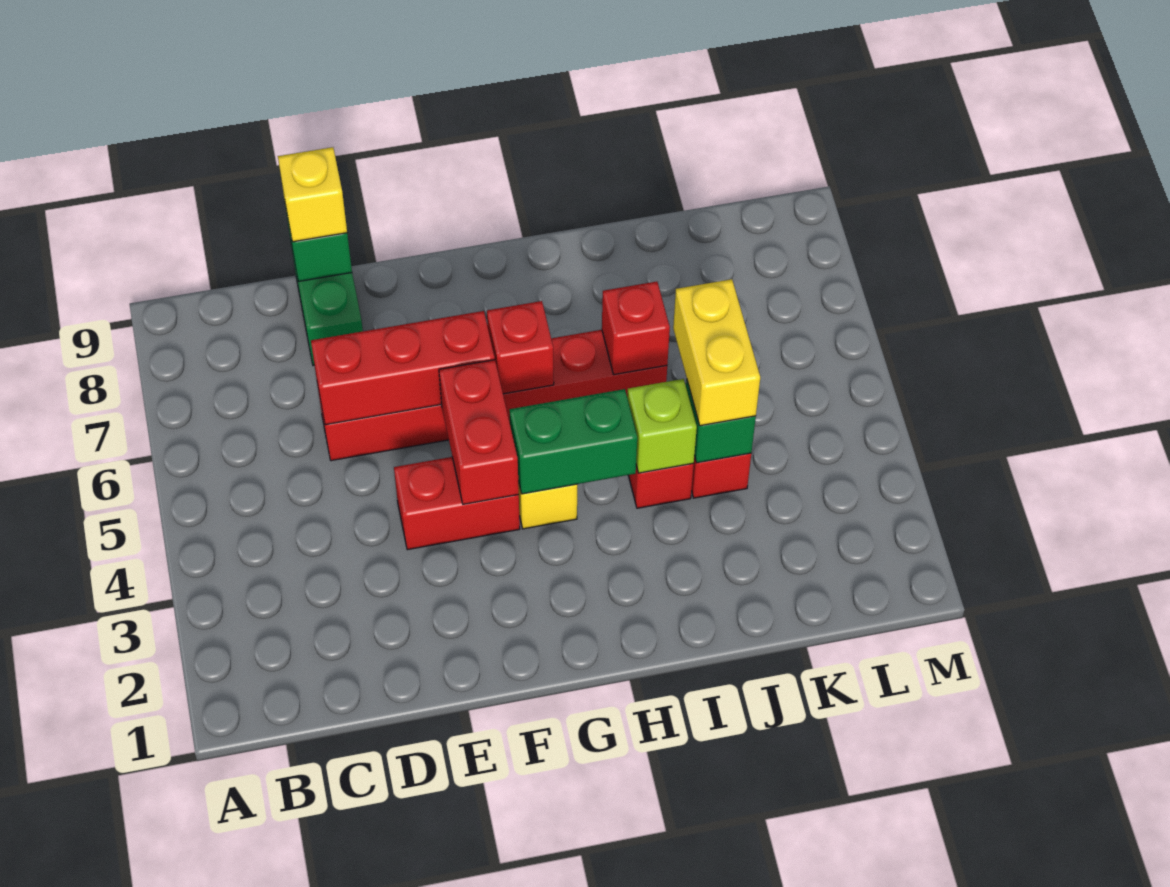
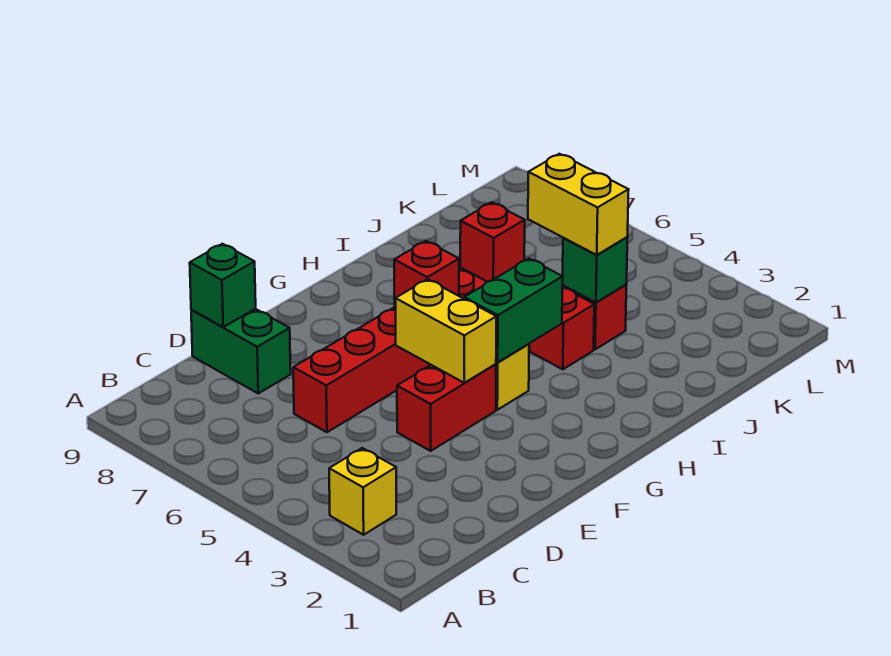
red 1x3 brick [311,311,495,425] -> none
yellow 1x1 brick [278,147,347,242] -> yellow 1x1 brick moved to [329,448,396,535]
red 1x2 brick [439,360,519,504] -> yellow 1x2 brick [395,279,496,383]
lime 1x1 brick [627,379,697,473] -> none

